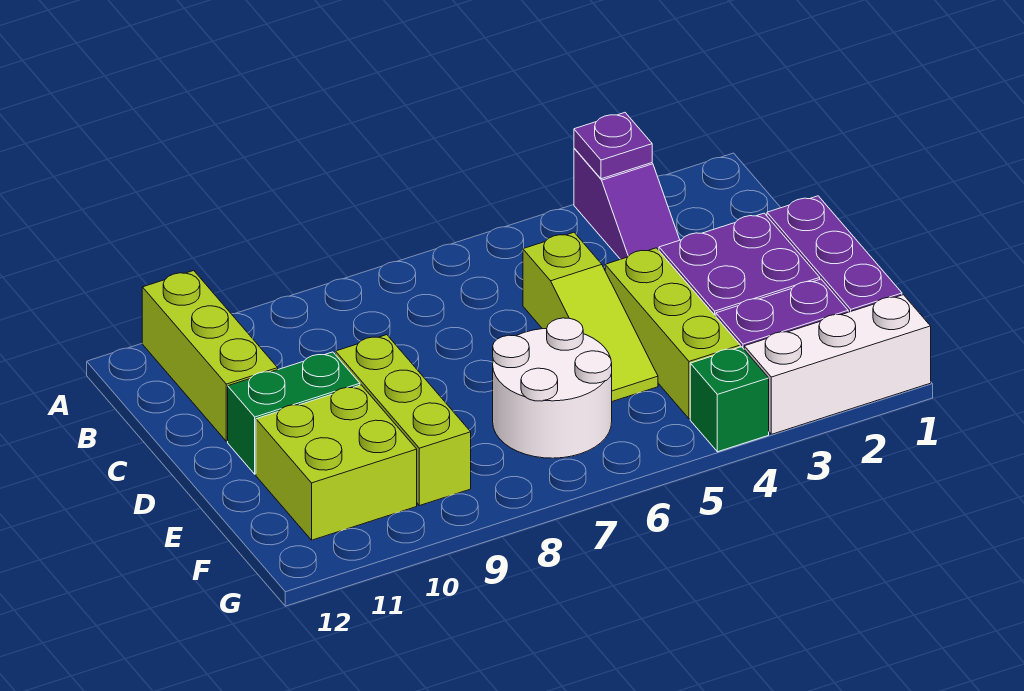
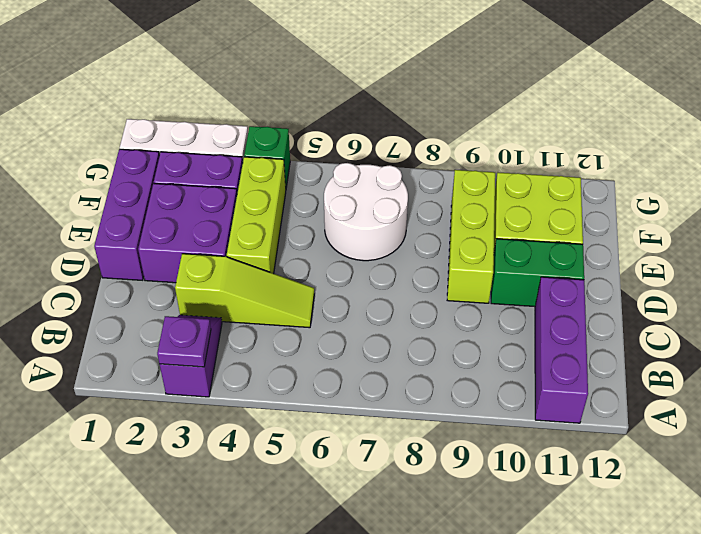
lime 1x3 brick [142,271,278,441] -> purple 1x3 brick [535,277,588,423]
lime 1x3 slope [523,232,658,401] -> lime 1x3 slope turned to [175,254,314,328]

